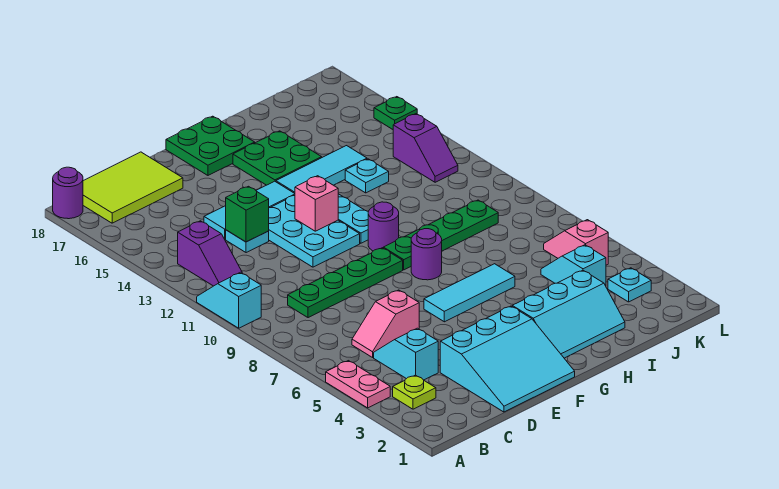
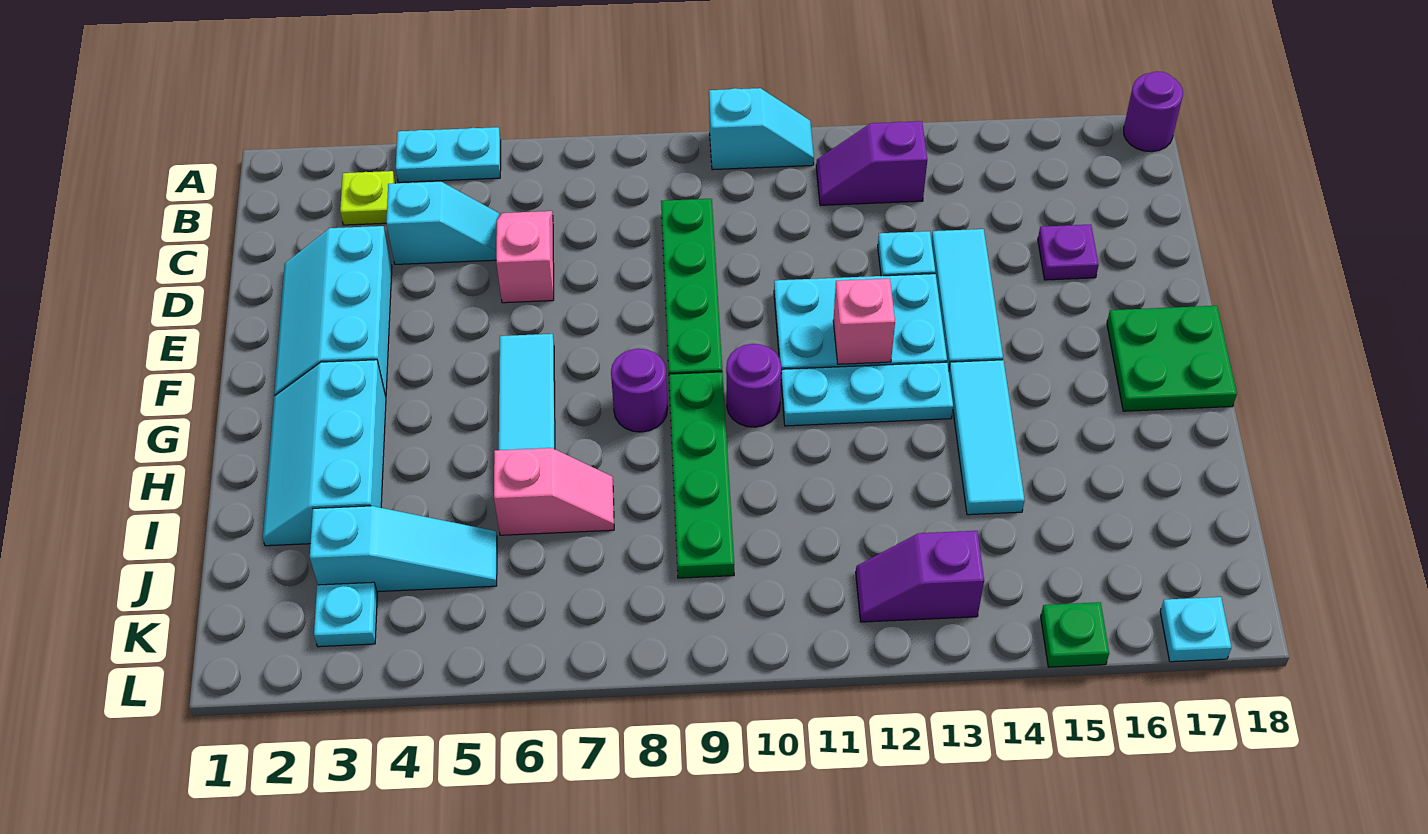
pink 1x2 plate [326,361,390,408] -> cyan 1x2 plate [396,127,501,182]
lime 2x3 tile [83,152,183,223] -> none
cyan 3x3 slope [440,306,575,412] -> cyan 2x3 slope [274,226,392,396]
green 1x1 brick [226,186,269,242] -> none
none -> purple 1x1 plate [1038,224,1099,280]
green 2x2 plate [233,131,322,185] -> none
cyan 1x1 plate [345,159,389,193] -> cyan 1x1 plate moved to [1160,597,1232,662]
cyan 1x2 slope [541,245,606,286] -> cyan 1x3 slope [310,506,497,592]
pink 1x2 slope [544,220,608,265] -> pink 1x2 slope moved to [494,448,614,535]

